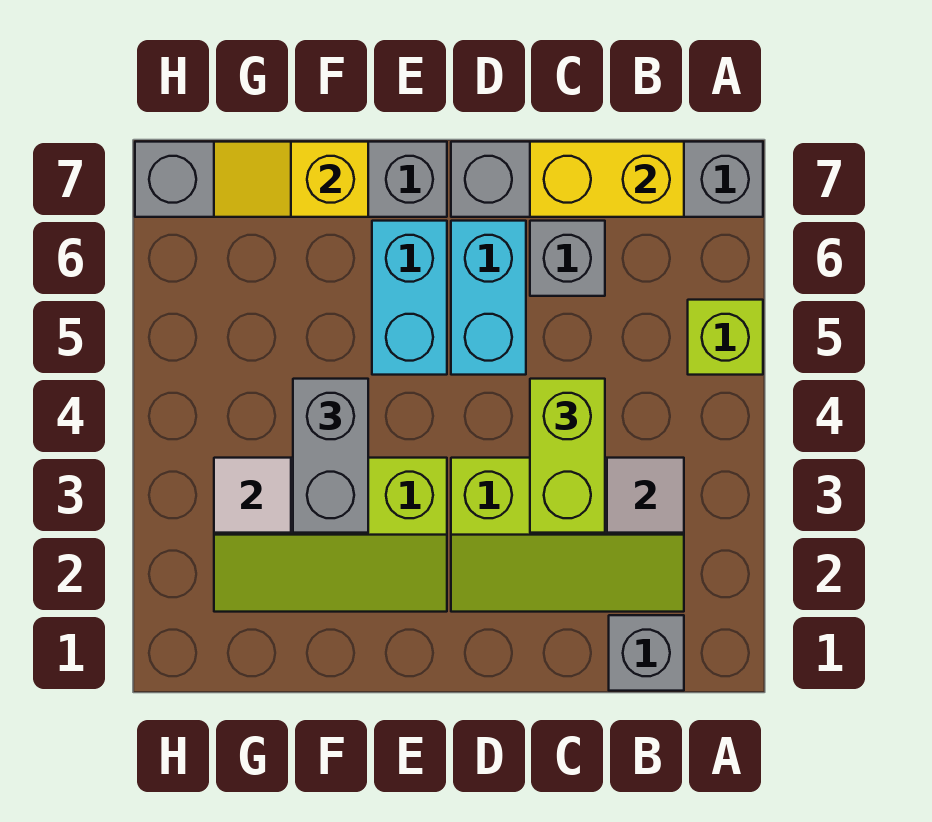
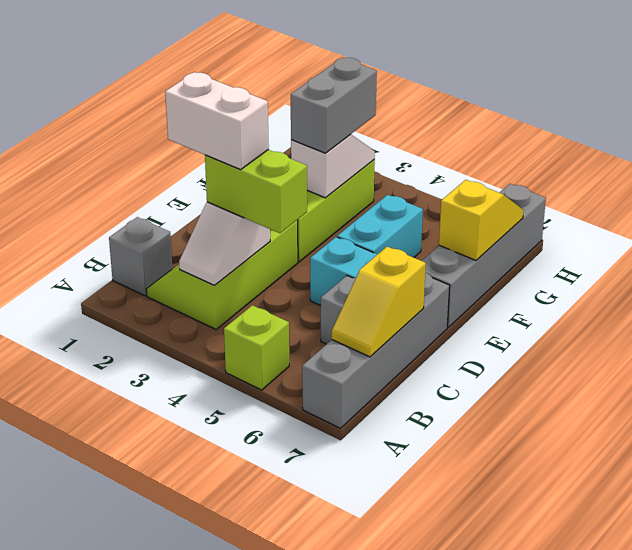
yellow 1x2 brick [530,142,684,217] -> yellow 1x2 slope [332,247,426,357]
none -> white 1x2 brick [165,72,269,170]
cyan 1x2 brick [372,221,447,375] -> cyan 1x2 brick turned to [337,195,423,258]
grey 1x2 brick [293,379,368,533] -> grey 1x2 brick turned to [291,58,377,153]

